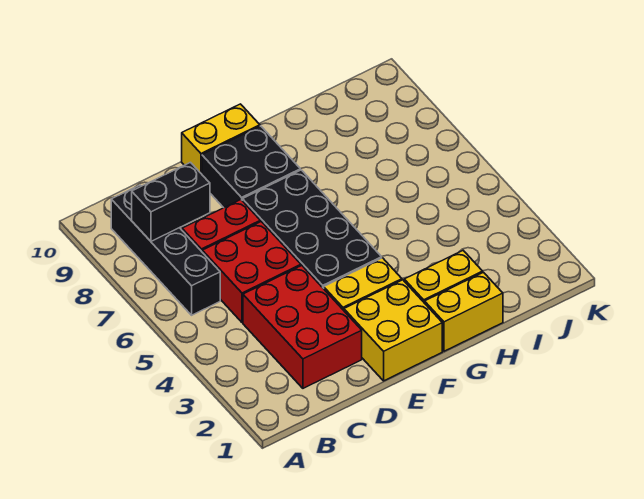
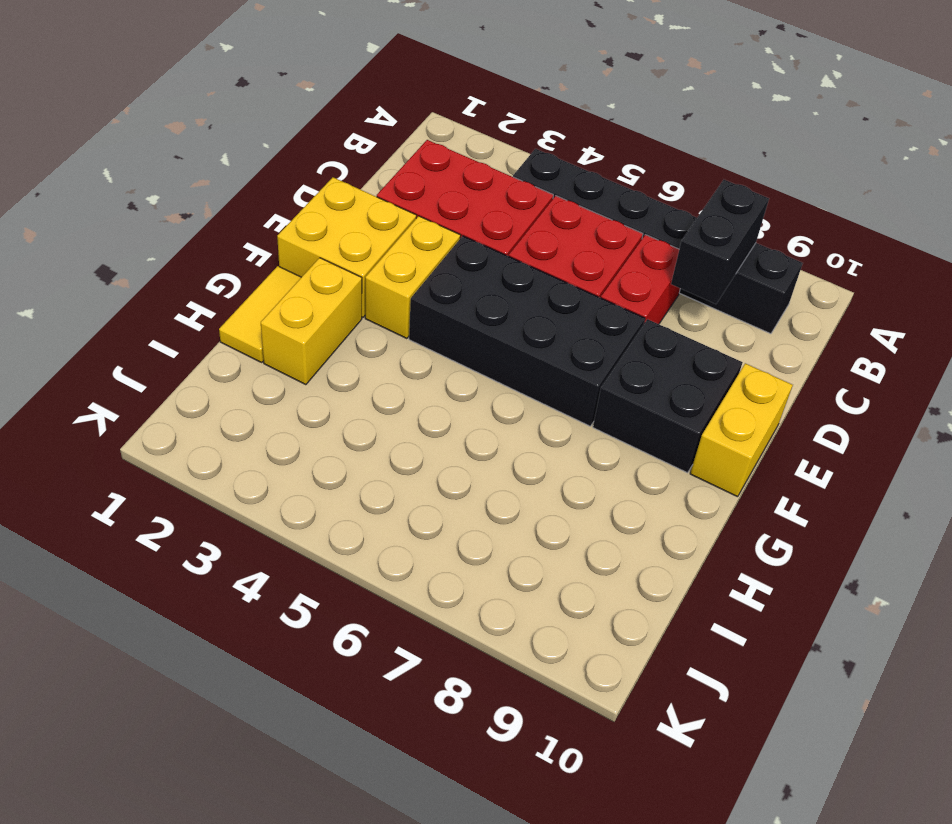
black 1x4 brick [111,185,220,315] -> black 1x6 brick [513,149,803,334]
yellow 1x2 brick [425,272,503,351] -> yellow 1x2 tile [219,266,301,362]

